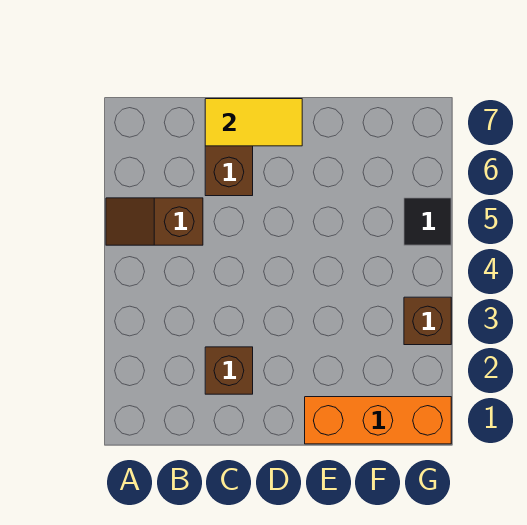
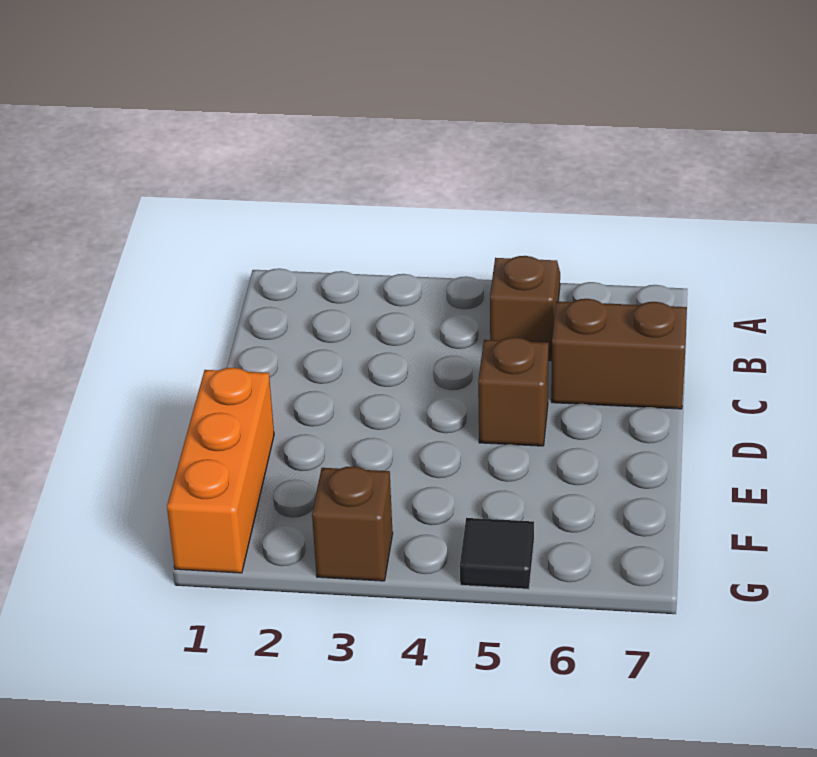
brown 1x1 brick [205,347,253,394] -> brown 1x1 brick moved to [478,337,549,446]
yellow 1x2 tile [205,99,302,146] -> none

